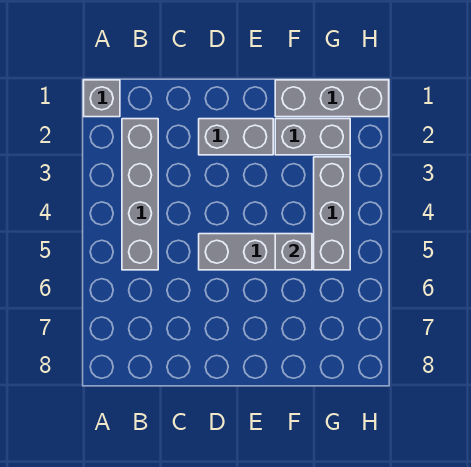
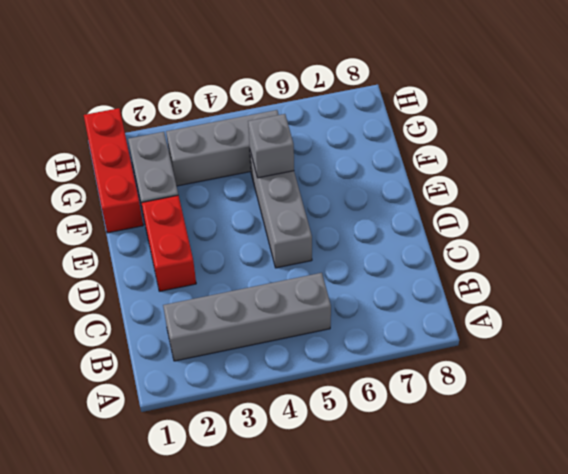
grey 1x1 brick [84,80,120,117] -> none
grey 1x2 brick [199,119,273,155] -> red 1x2 brick [142,195,196,291]
grey 1x3 brick [275,80,389,117] -> red 1x3 brick [84,108,143,233]

